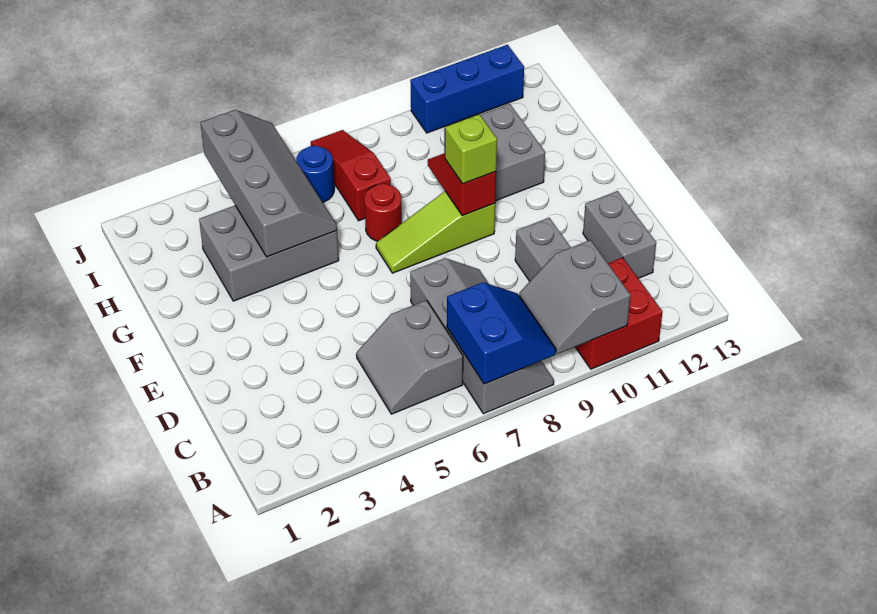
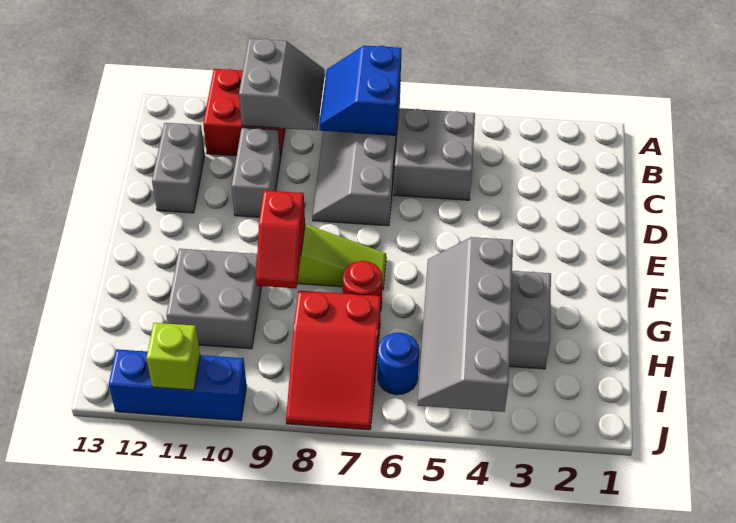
grey 2x2 slope [356,300,463,414] -> grey 2x2 brick [394,108,475,200]
lime 1x1 brick [445,114,497,184] -> lime 1x1 brick moved to [147,323,200,390]
red 1x3 slope [311,130,391,221] -> red 2x3 slope [286,291,381,430]

